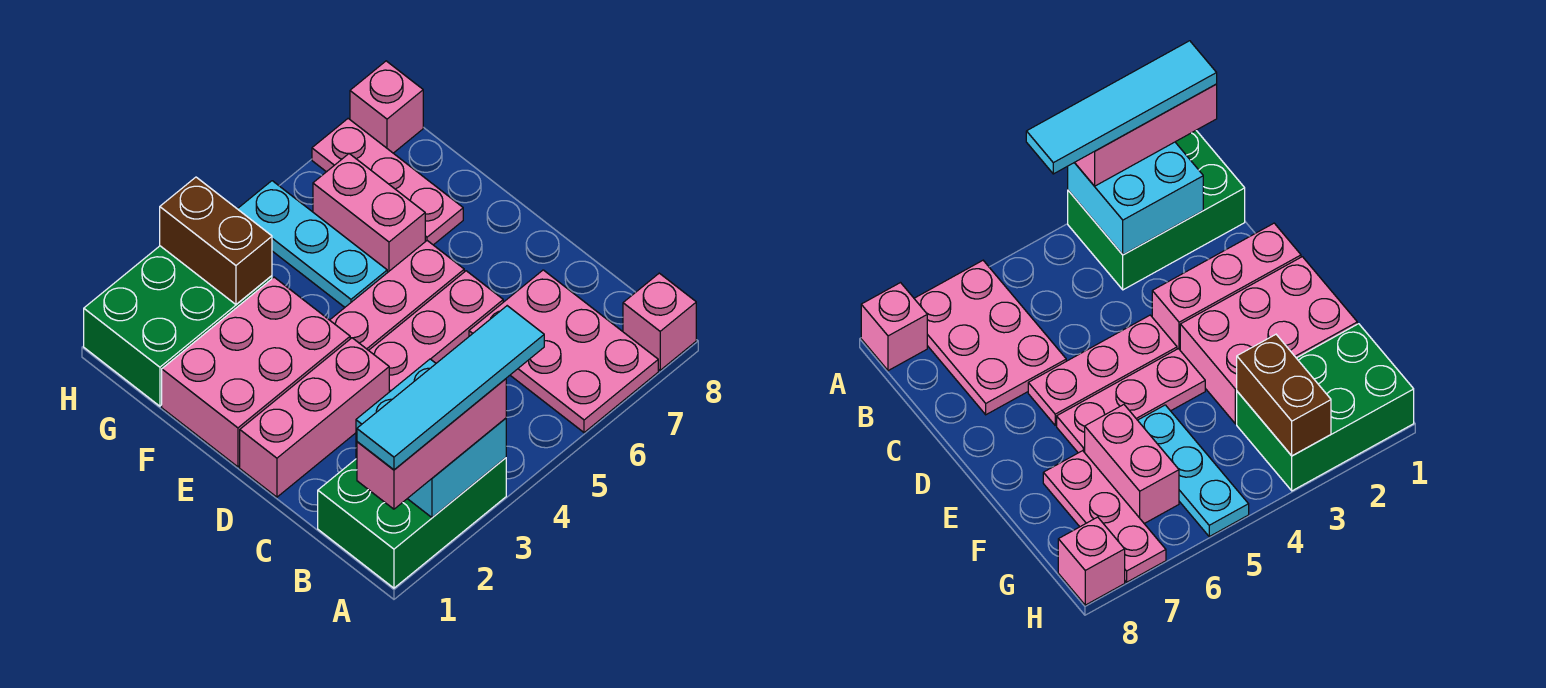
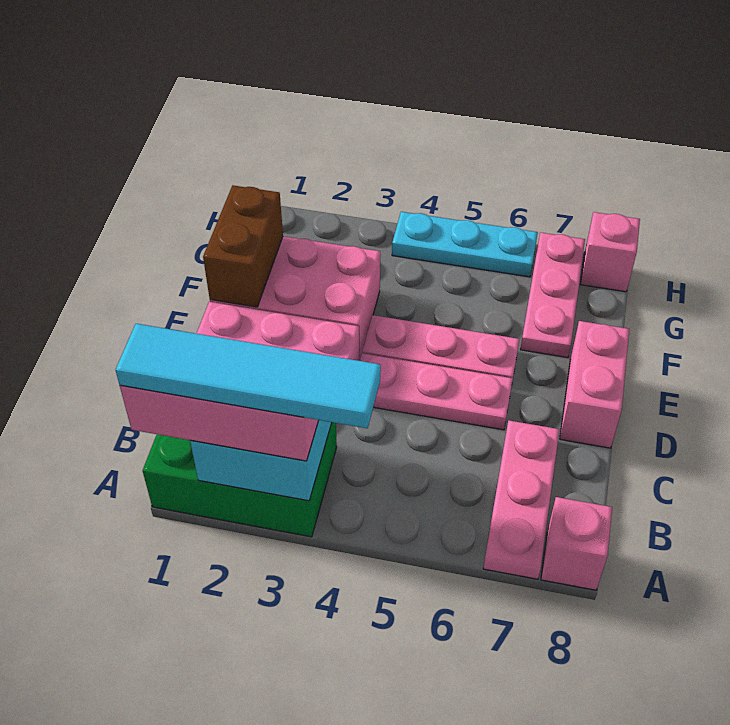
pink 2x3 plate [469,270,658,433] -> pink 1x3 plate [483,421,559,579]
cyan 1x3 plate [238,181,387,307] -> cyan 1x3 plate turned to [392,212,538,277]
pink 1x2 brick [313,154,425,273] -> pink 1x2 brick moved to [560,321,629,448]
green 2x3 brick [84,246,272,406] -> none
brown 1x2 brick [160,177,272,304] -> brown 1x2 brick moved to [203,185,283,307]

